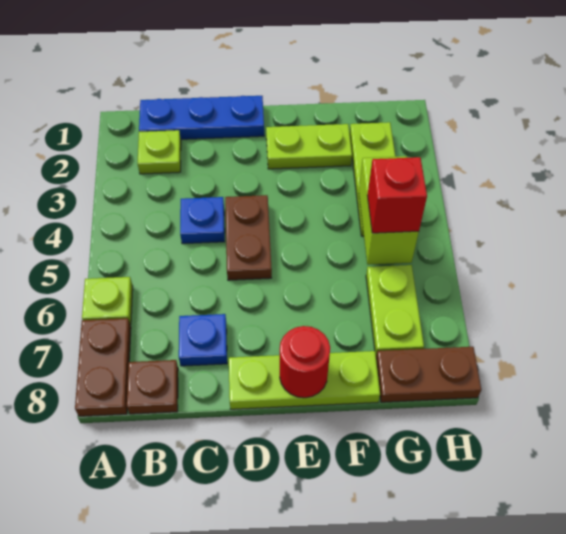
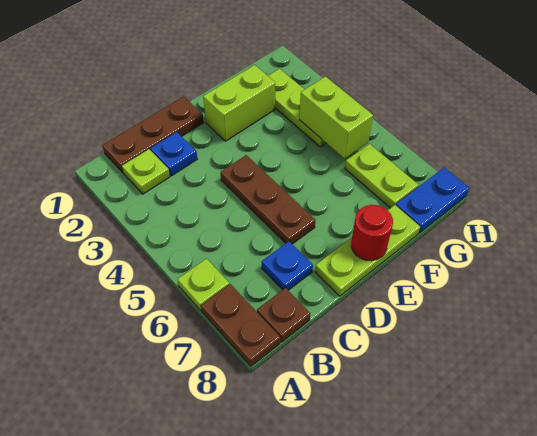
blue 1x3 plate [139,96,264,139] -> brown 1x3 plate [102,97,204,173]
blue 1x1 plate [180,197,225,244] -> blue 1x1 plate moved to [151,132,197,176]
brown 1x2 plate [225,195,272,280] -> brown 1x3 plate [220,155,315,244]
lime 1x2 plate [266,124,352,169] -> lime 1x2 brick [203,65,275,141]
red 1x1 brick [367,157,427,233] -> none
brown 1x2 plate [376,347,481,402] -> blue 1x2 plate [396,168,469,233]

